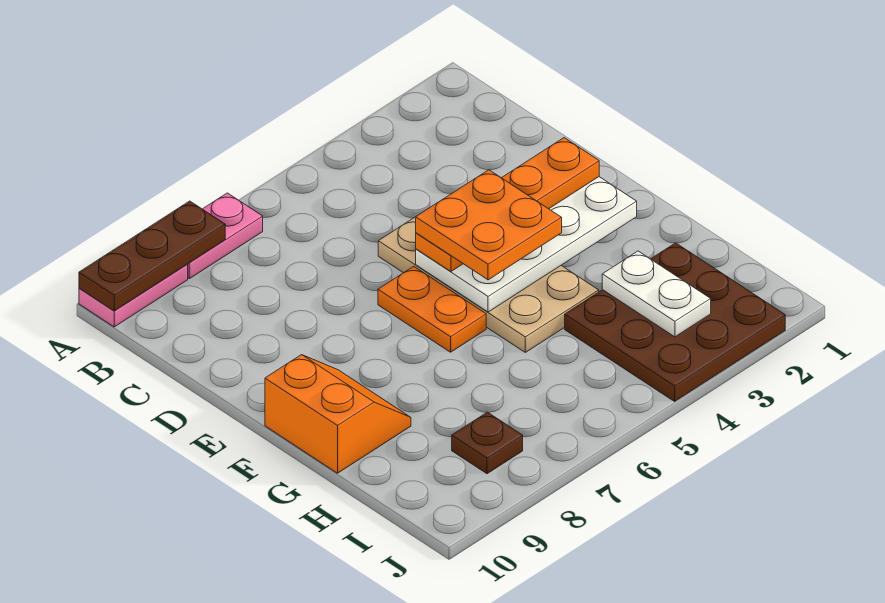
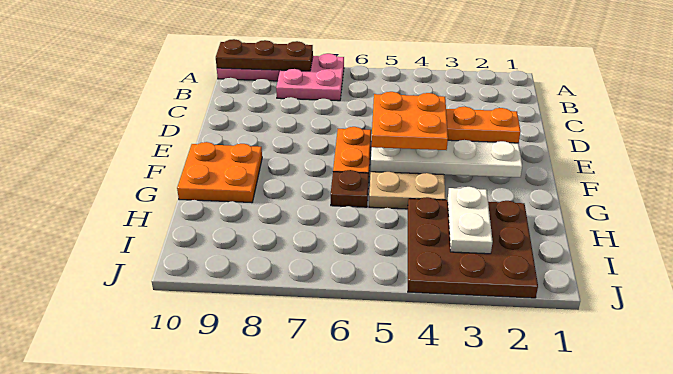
pink 1x2 plate [187,193,263,279] -> pink 2x2 plate [276,54,344,101]
orange 2x2 slope [265,355,411,473] -> orange 2x2 plate [177,142,262,203]
brown 1x1 plate [452,412,523,474] -> brown 1x1 plate moved to [331,170,369,207]

